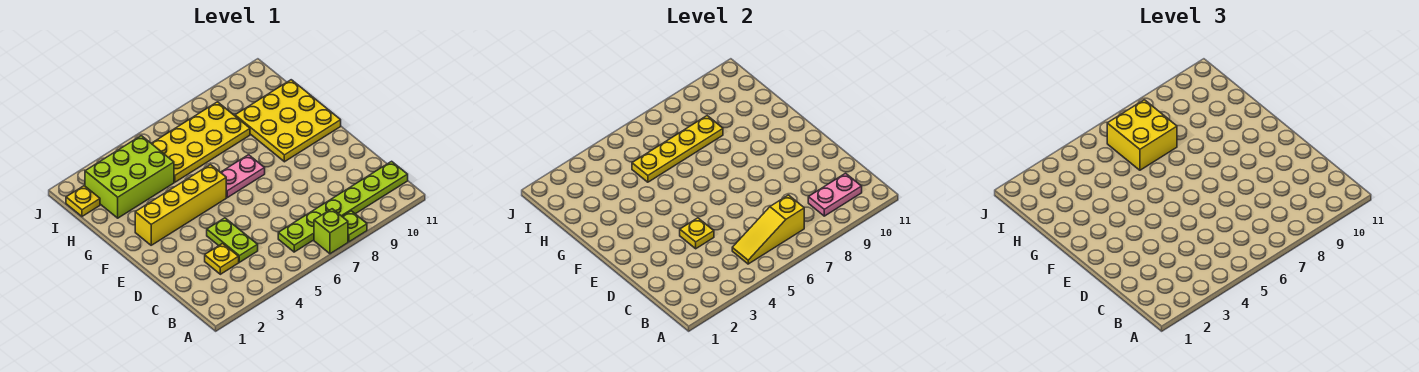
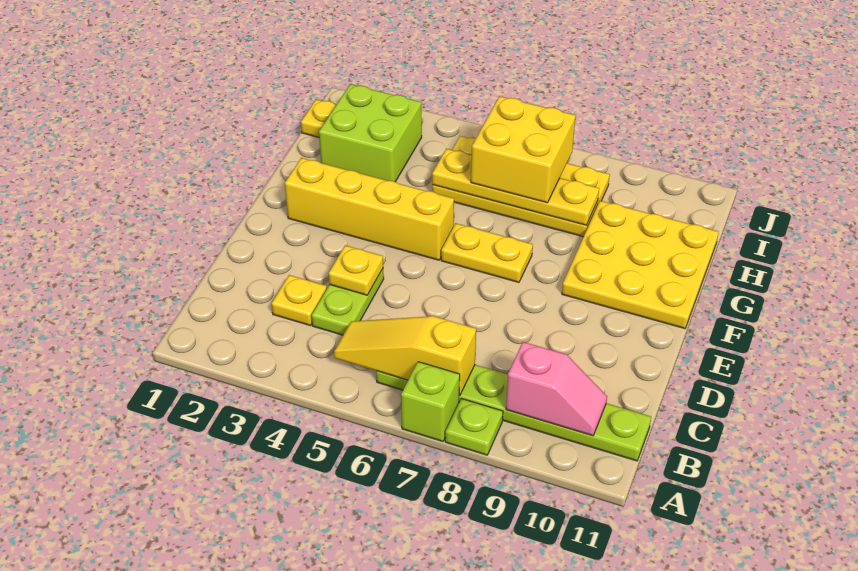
pink 1x2 plate [808,173,862,216] -> pink 1x2 slope [506,342,607,436]
pink 1x2 plate [221,155,265,198] -> yellow 1x2 plate [441,223,533,282]
lime 2x3 brick [85,136,174,218] -> lime 2x2 brick [319,84,422,182]

